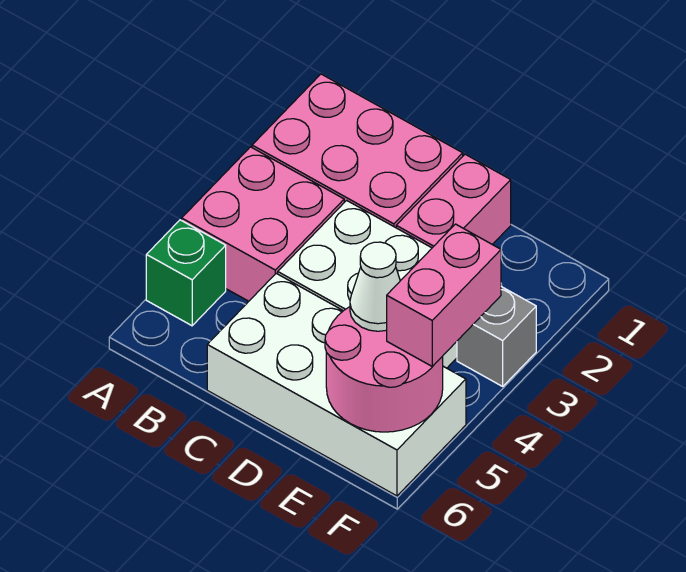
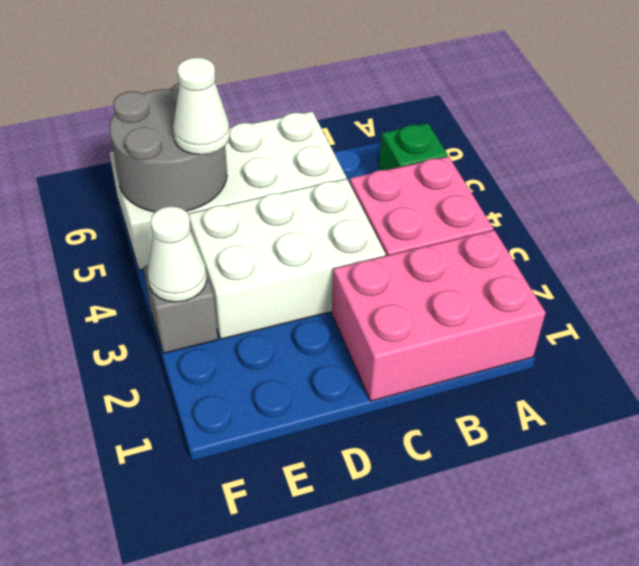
pink 1x2 brick [396,154,511,248] -> none
pink 2x2 round brick [325,307,443,432] -> grey 2x2 round brick [109,83,227,212]
none -> white 1x1 cone [148,206,207,302]
pink 1x2 brick [387,224,501,367] -> none

